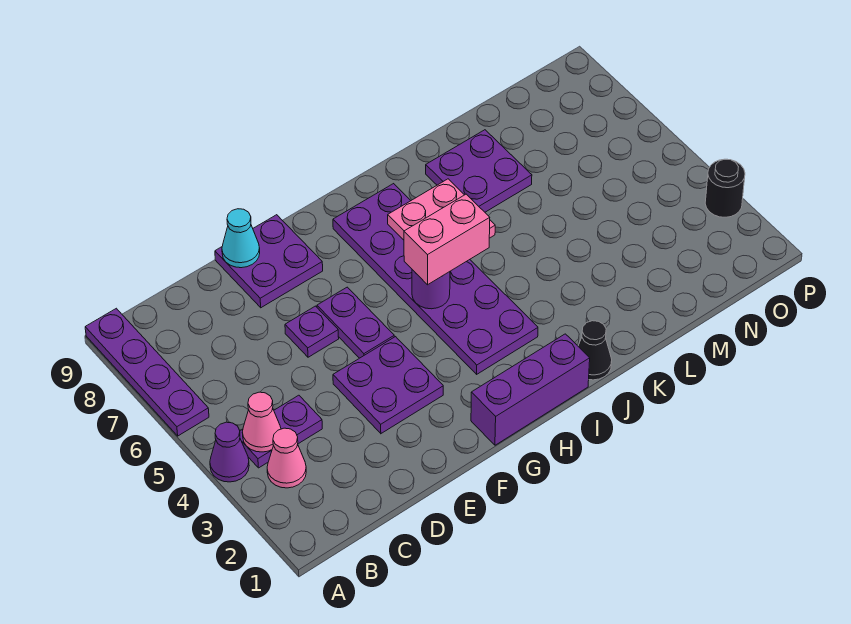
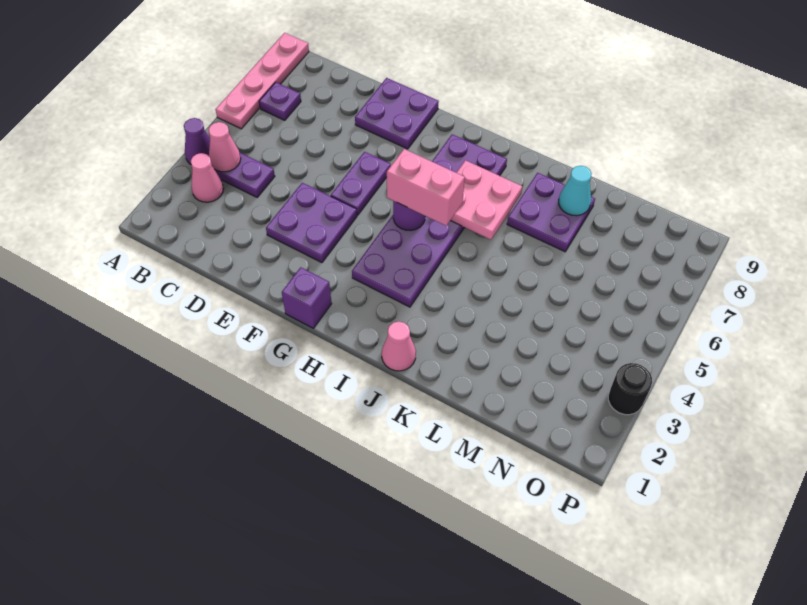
purple 1x4 plate [85,308,209,436] -> pink 1x4 plate [215,33,309,129]
purple 1x1 plate [285,306,339,357] -> purple 1x1 plate moved to [259,82,301,120]
cyan 1x1 cone [222,209,260,268] -> cyan 1x1 cone moved to [559,166,592,216]
purple 1x3 brick [471,334,590,445] -> purple 1x1 brick [282,267,332,328]
black 1x1 cone [578,321,612,380] -> pink 1x1 cone [382,321,416,371]

